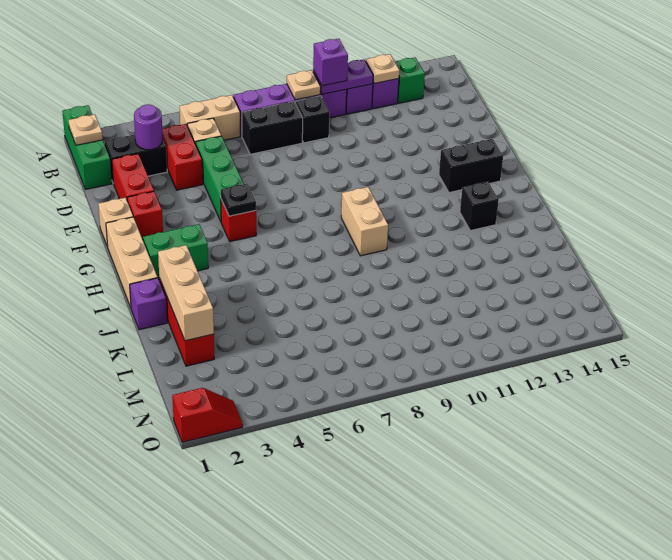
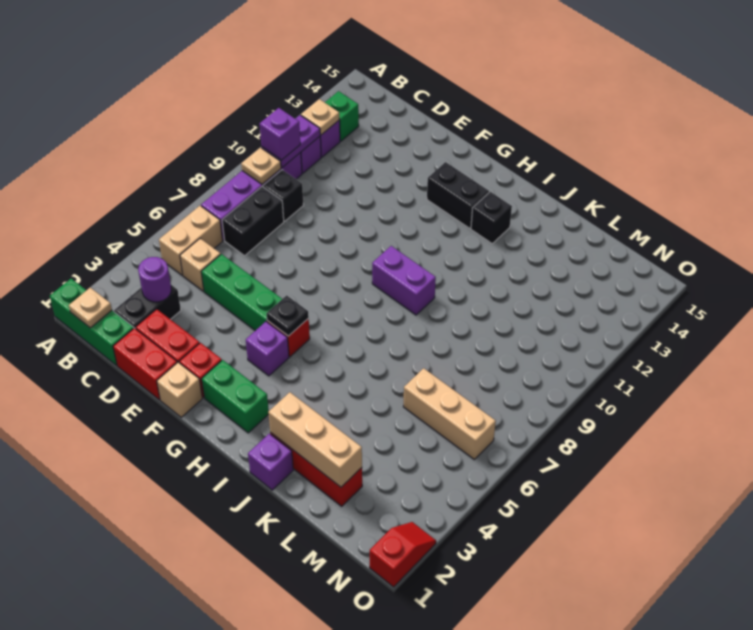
red 1x2 brick [162,124,203,190] -> red 1x2 brick moved to [113,328,177,400]
tan 1x3 brick [106,217,158,307] -> tan 1x3 brick moved to [403,368,496,459]
none -> purple 1x1 brick [246,322,289,376]
black 1x2 brick [439,139,503,193] -> black 1x2 brick turned to [427,162,489,229]
green 1x2 brick [143,224,208,279] -> green 1x2 brick turned to [202,360,269,433]
tan 1x2 brick [341,187,388,256] -> purple 1x2 brick [372,246,436,315]

